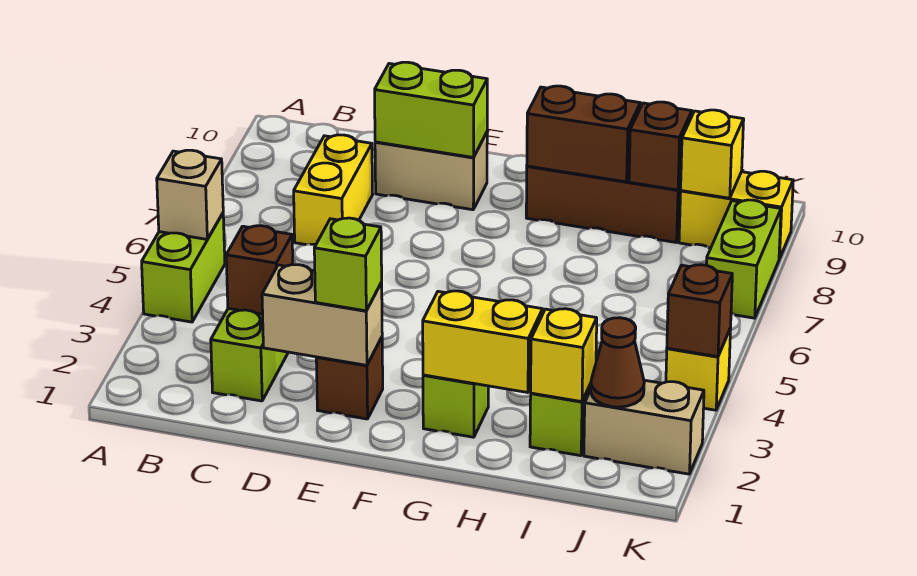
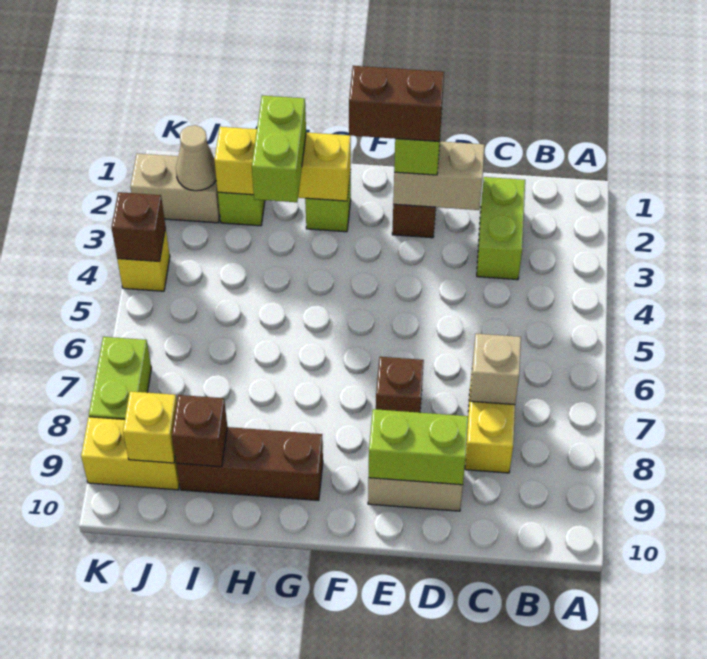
lime 1x2 brick [142,213,225,322] -> lime 1x2 brick moved to [252,96,306,202]
tan 1x1 brick [157,150,223,239] -> tan 1x1 brick moved to [470,334,521,405]
brown 1x1 brick [226,226,293,314] -> brown 1x1 brick moved to [376,357,424,413]
brown 1x2 brick [527,86,640,182] -> brown 1x2 brick moved to [349,66,444,141]
brown 1x1 cone [591,318,644,407] -> tan 1x1 cone [176,125,216,191]

